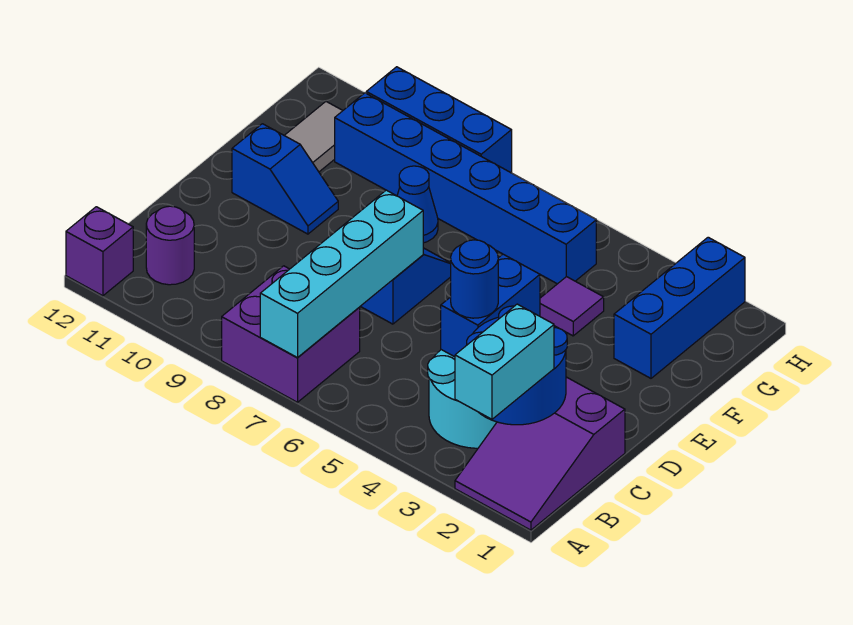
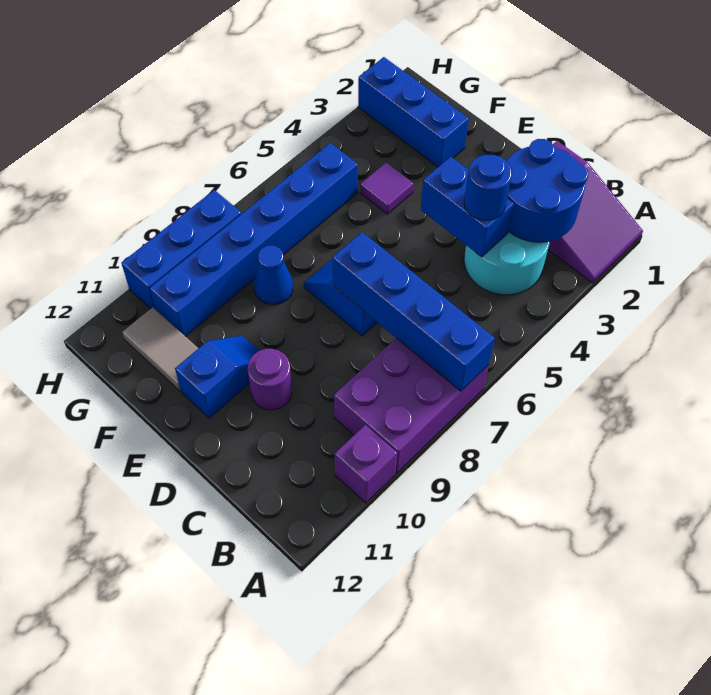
cyan 1x2 brick [455,304,554,419] -> none
purple 2x2 brick [222,266,360,402] -> purple 2x3 brick [334,338,489,473]
cyan 1x4 brick [260,190,423,358] -> blue 1x4 brick [332,232,495,391]
purple 1x1 brick [66,207,133,296] -> purple 1x1 brick moved to [335,425,397,503]
purple 1x1 round brick [146,206,194,285] -> purple 1x1 round brick moved to [248,349,292,410]

